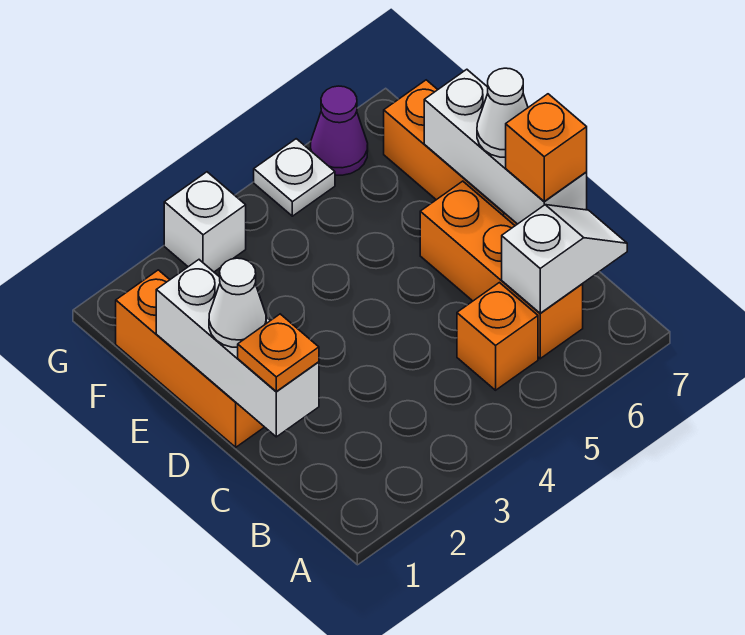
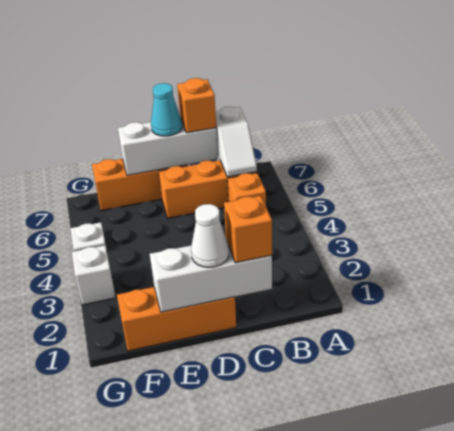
white 1x2 slope [502,205,627,313] -> white 1x2 slope turned to [215,106,257,177]
orange 1x1 plate [238,314,319,391] -> orange 1x1 brick [224,196,272,263]
white 1x1 cone [477,68,528,157] -> cyan 1x1 cone [151,83,182,136]
purple 1x1 cone [310,86,368,175] -> none

